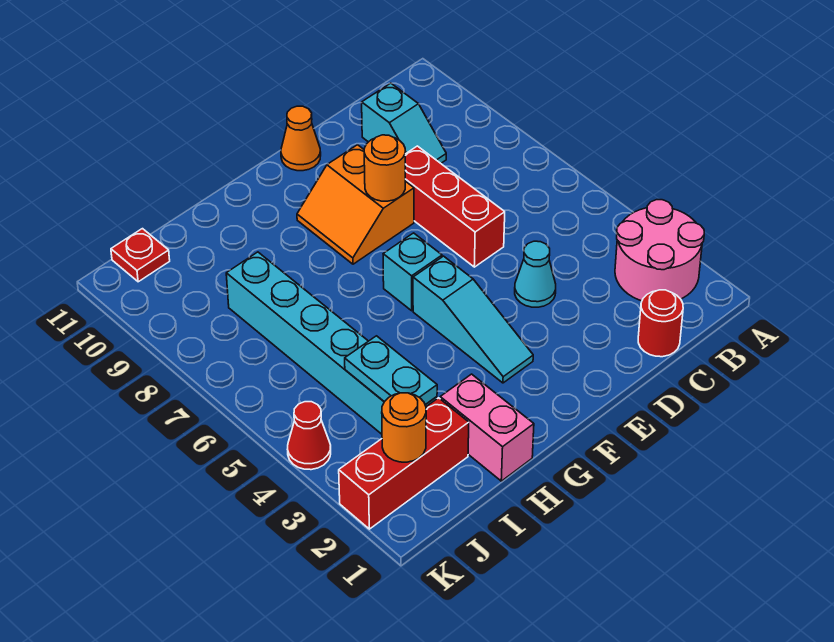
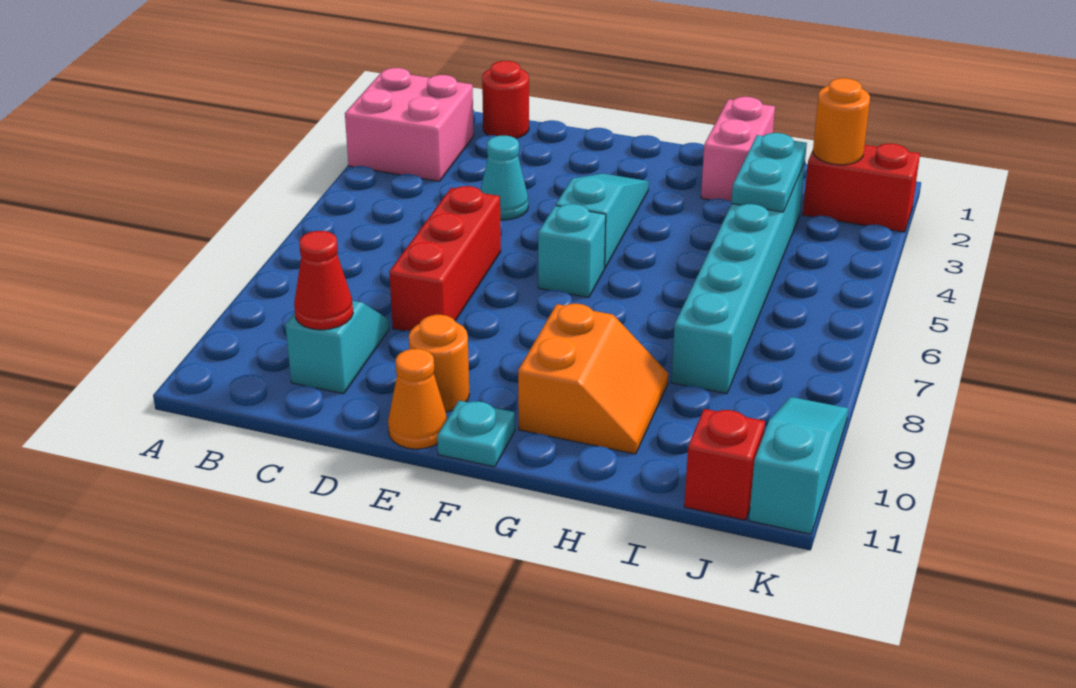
pink 2x2 round brick [615,200,704,301] -> pink 2x2 brick [345,68,474,181]
orange 2x2 slope [297,145,414,264] -> orange 2x2 slope moved to [518,304,668,454]
orange 1x1 round brick [364,135,405,201] -> orange 1x1 round brick moved to [409,315,469,412]
none -> cyan 1x1 plate [437,401,515,467]
red 1x3 brick [339,398,469,529] -> red 1x2 brick [803,144,920,232]
red 1x1 plate [111,229,170,282] -> red 1x1 brick [684,409,765,520]
red 1x1 cone [287,402,331,470] -> red 1x1 cone moved to [294,231,353,330]
none -> cyan 1x3 slope [749,397,848,534]

